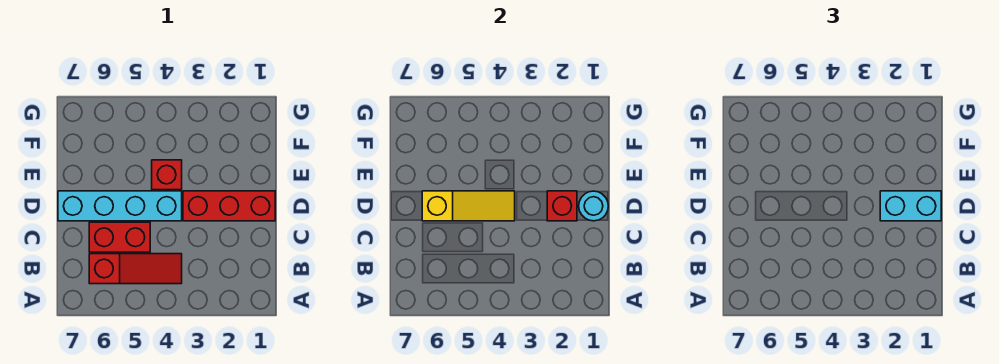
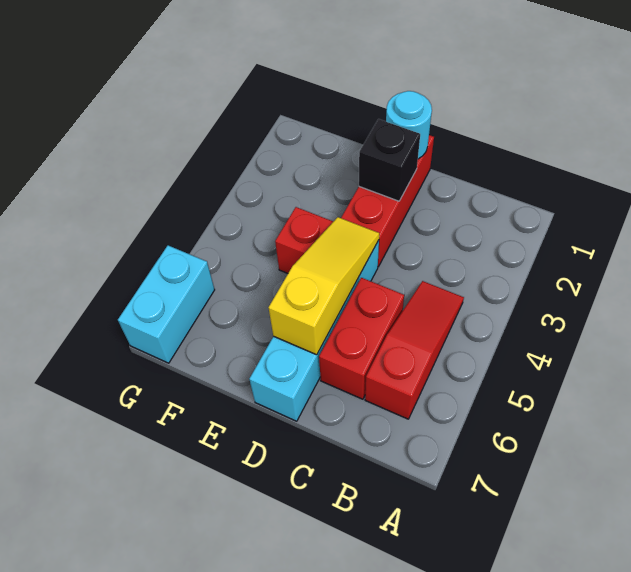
cyan 1x2 brick [880,191,941,221] -> cyan 1x2 brick moved to [118,245,215,363]
red 1x1 brick [547,191,577,221] -> black 1x1 brick [359,119,420,201]

